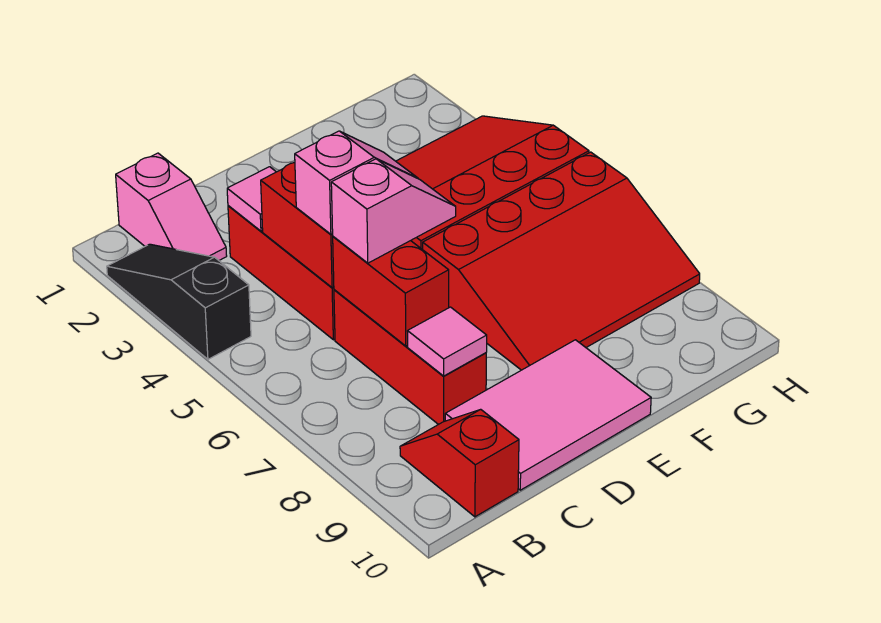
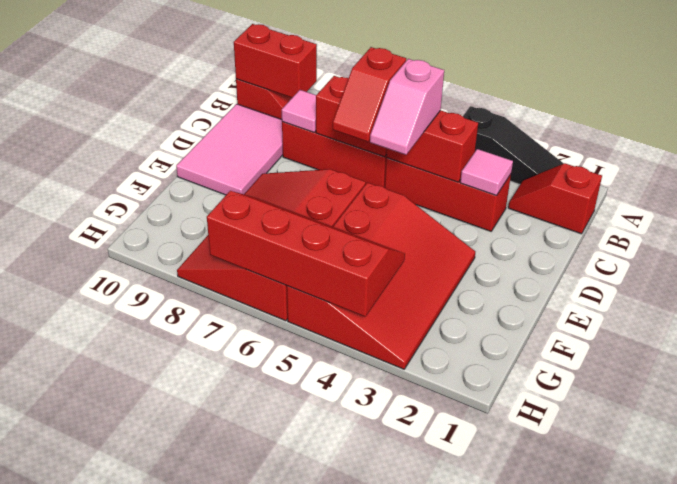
pink 1x2 slope [116,153,227,260] -> red 1x2 slope [508,163,602,234]
none -> red 1x2 brick [234,24,317,98]
pink 1x2 slope [331,159,456,263] -> red 1x2 slope [333,47,406,142]
none -> red 2x4 slope [207,191,405,317]

